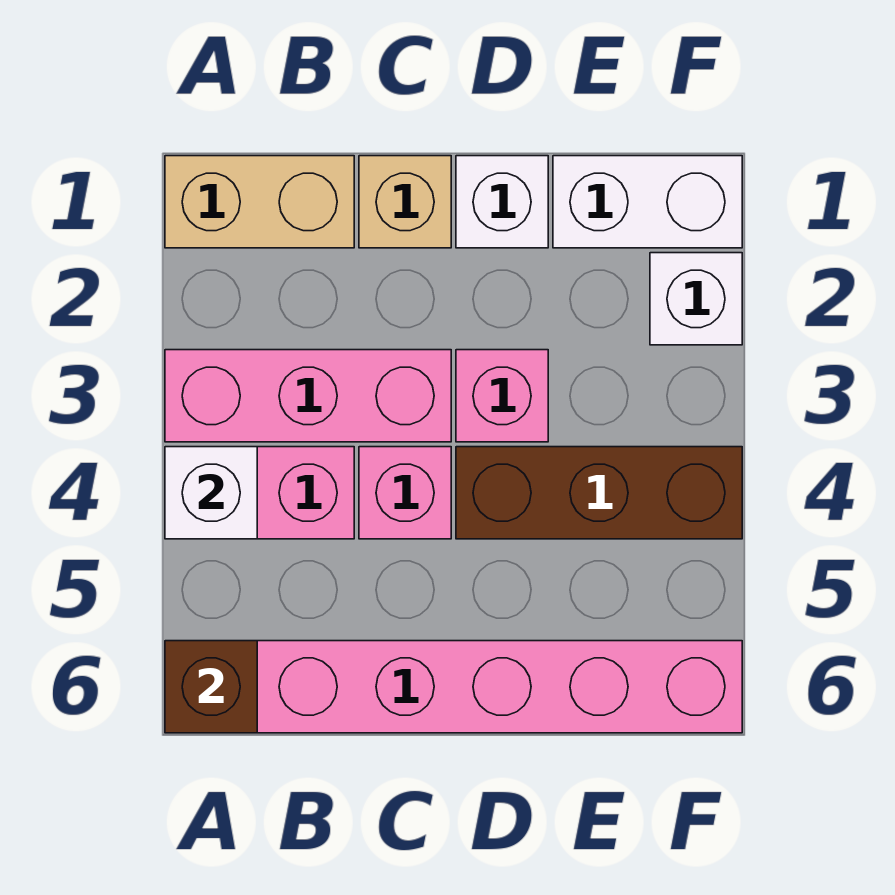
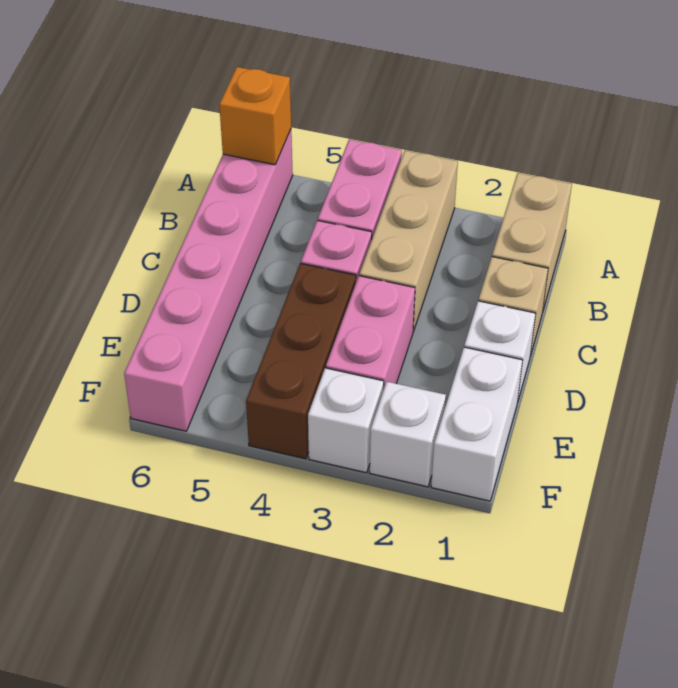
pink 1x3 brick [165,350,451,442] -> tan 1x3 brick [359,151,458,332]
white 1x1 brick [165,447,257,539] -> white 1x1 brick moved to [308,368,384,473]
brown 1x1 brick [165,641,257,733] -> orange 1x1 brick [219,67,291,165]
pink 1x1 brick [456,350,548,442] -> pink 1x2 brick [326,276,415,390]

